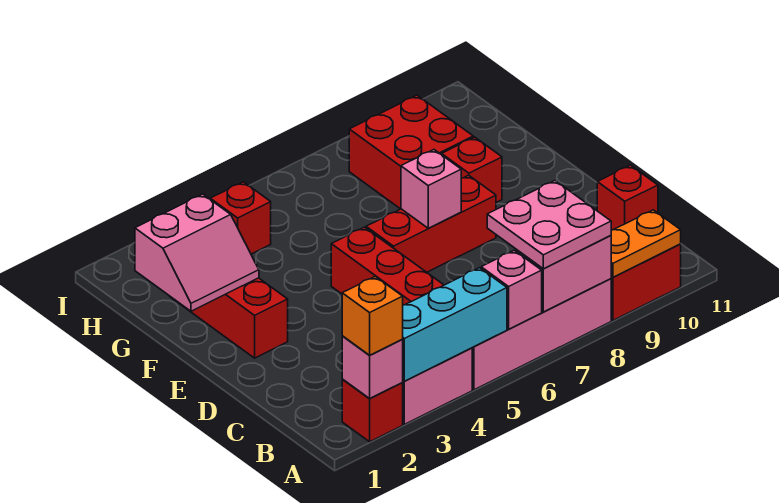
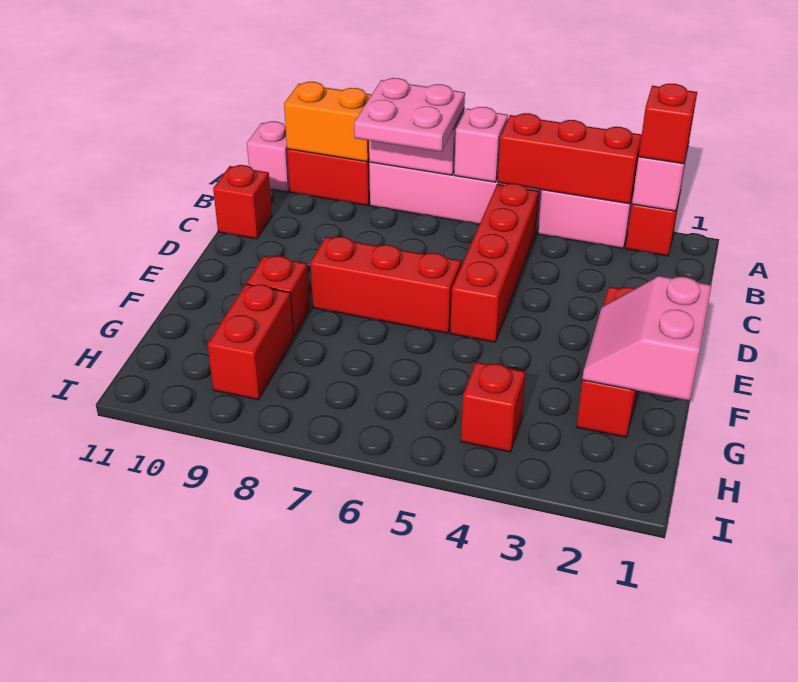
orange 1x1 brick [342,276,403,355] -> red 1x1 brick [639,84,697,164]
cyan 1x3 brick [402,268,507,381] -> red 1x3 brick [498,113,642,204]
orange 1x2 plate [611,210,681,277] -> orange 1x2 brick [284,82,372,162]
pink 1x1 brick [401,150,461,228] -> pink 1x1 brick moved to [247,121,290,192]
pink 2x2 slope [135,194,259,311] -> pink 2x2 slope turned to [582,276,711,400]
red 2x2 brick [349,95,473,209] -> red 1x2 brick [207,284,294,400]

